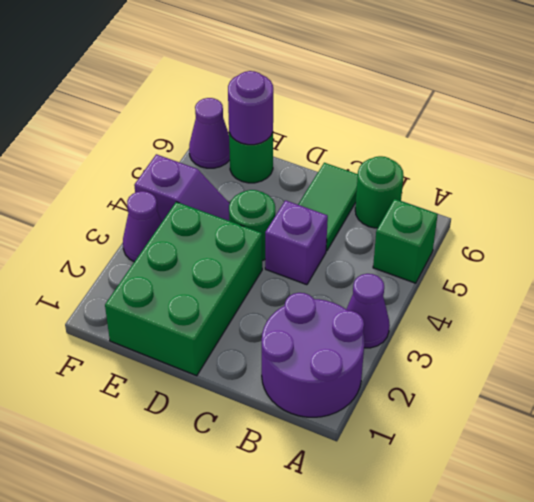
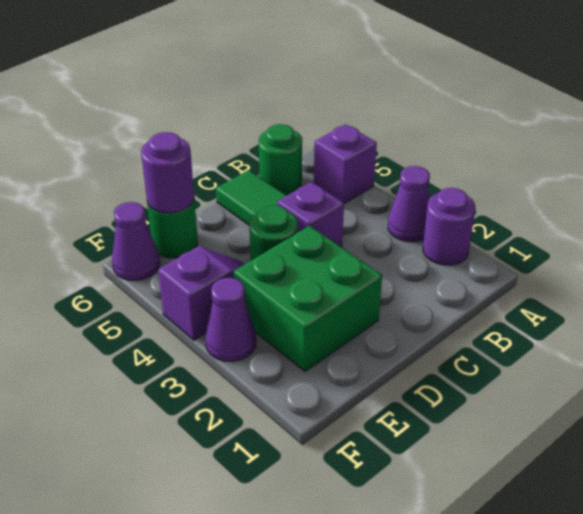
purple 2x2 round brick [262,293,364,417] -> purple 1x1 round brick [423,188,475,265]
green 1x1 brick [373,199,438,283] -> purple 1x1 brick [314,124,377,204]
green 2x3 brick [105,202,262,376] -> green 2x2 brick [234,226,382,372]

